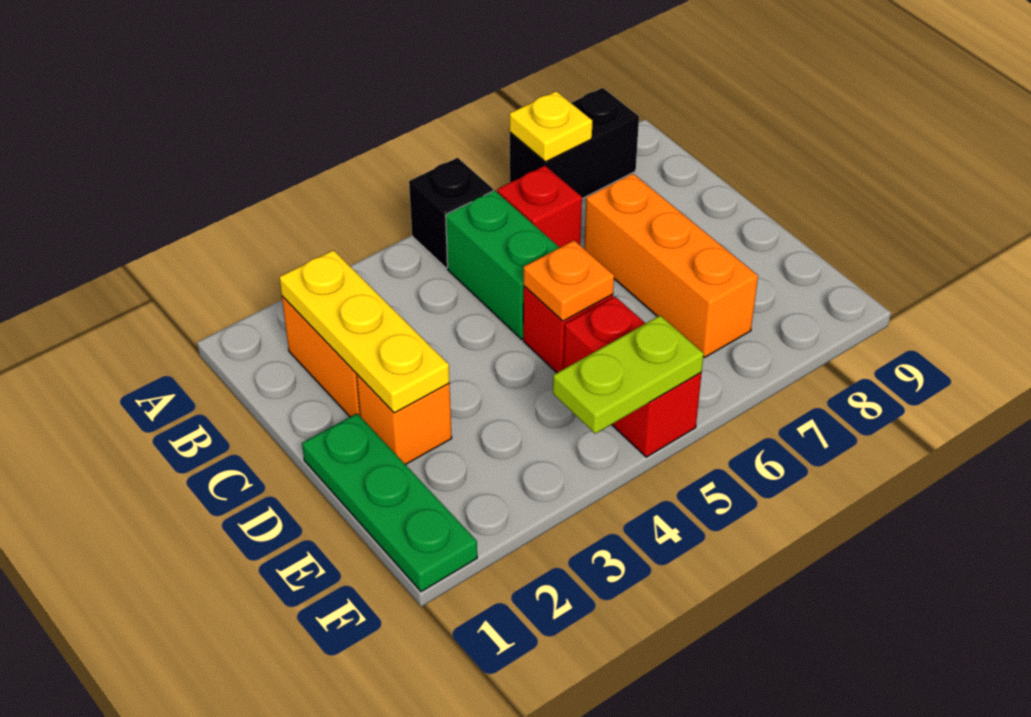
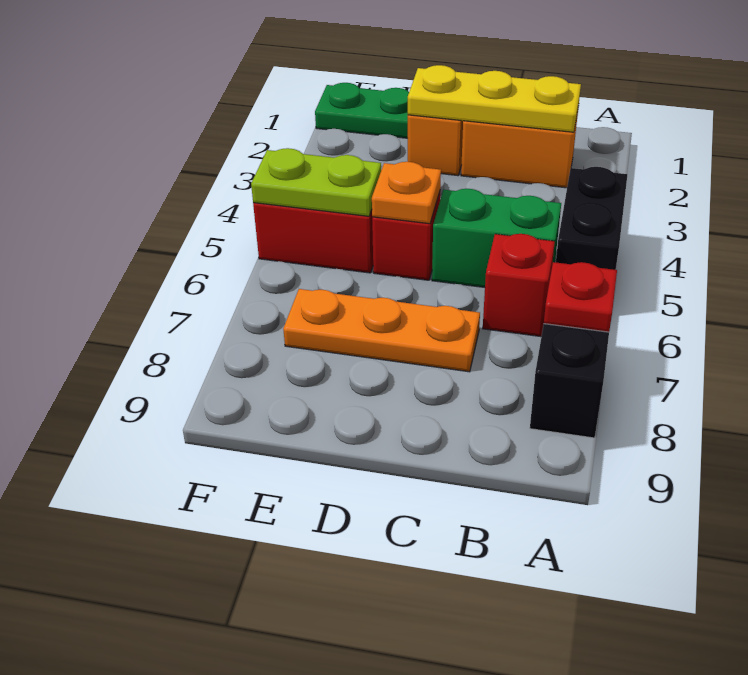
black 1x1 brick [409,158,493,268] -> black 1x2 brick [556,167,627,270]
yellow 1x1 plate [510,91,592,162] -> red 1x1 plate [544,262,617,332]
orange 1x3 brick [584,174,758,357] -> orange 1x3 plate [283,289,480,372]
lime 1x2 plate [553,316,704,434] -> lime 1x2 plate turned to [251,148,381,216]

